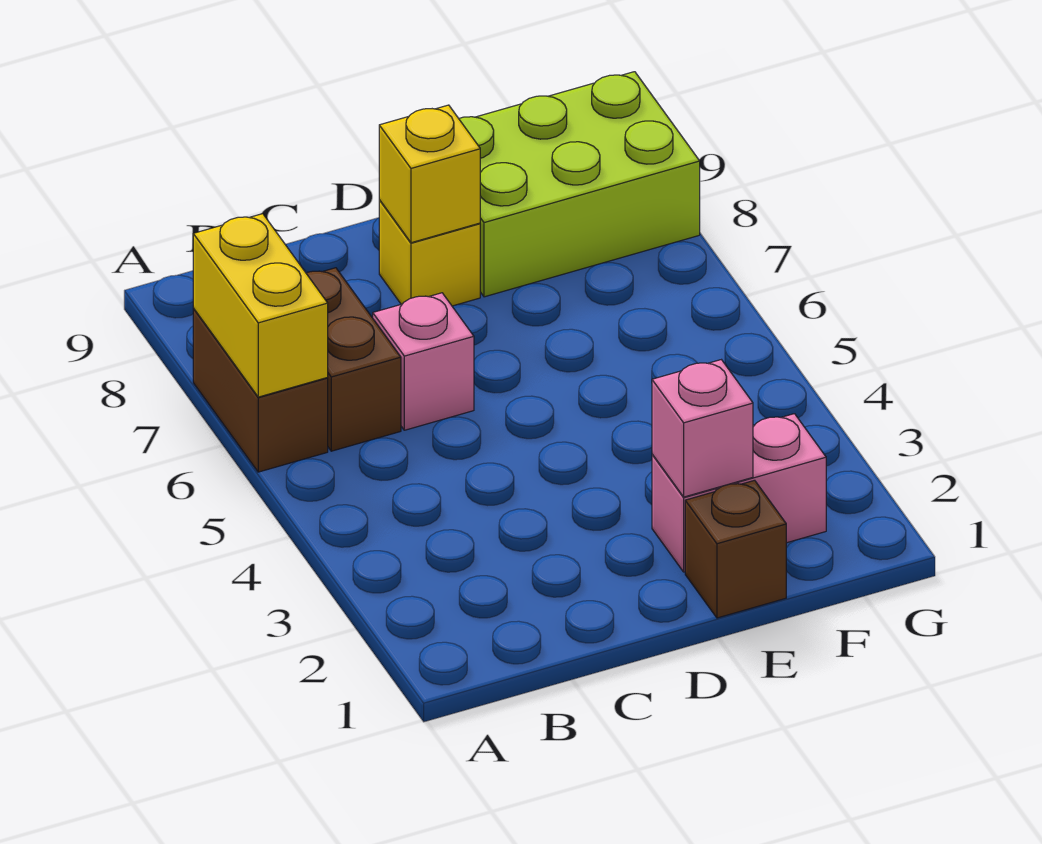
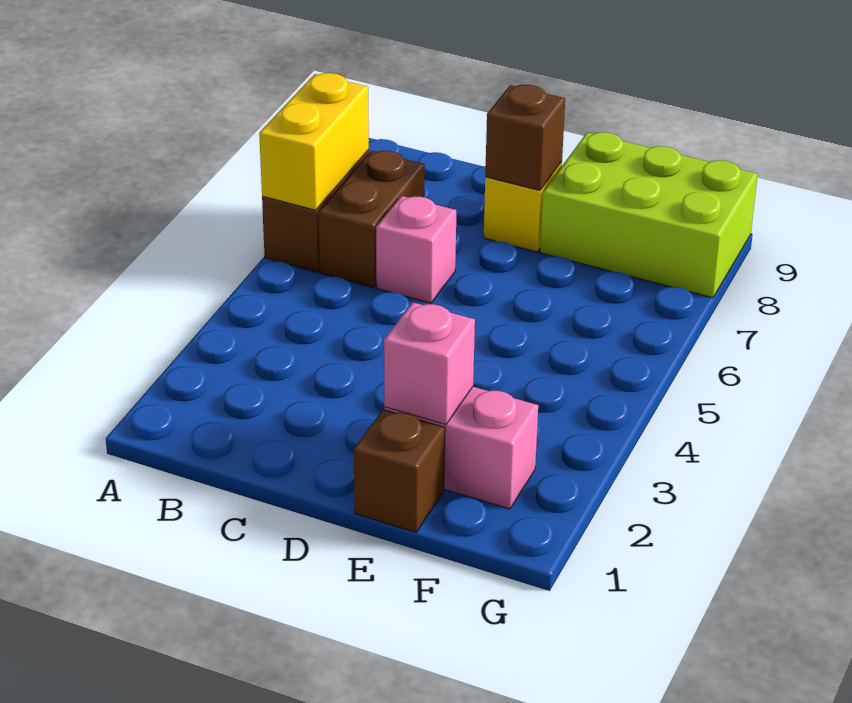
yellow 1x1 brick [379,105,480,243] -> brown 1x1 brick [485,85,565,190]

